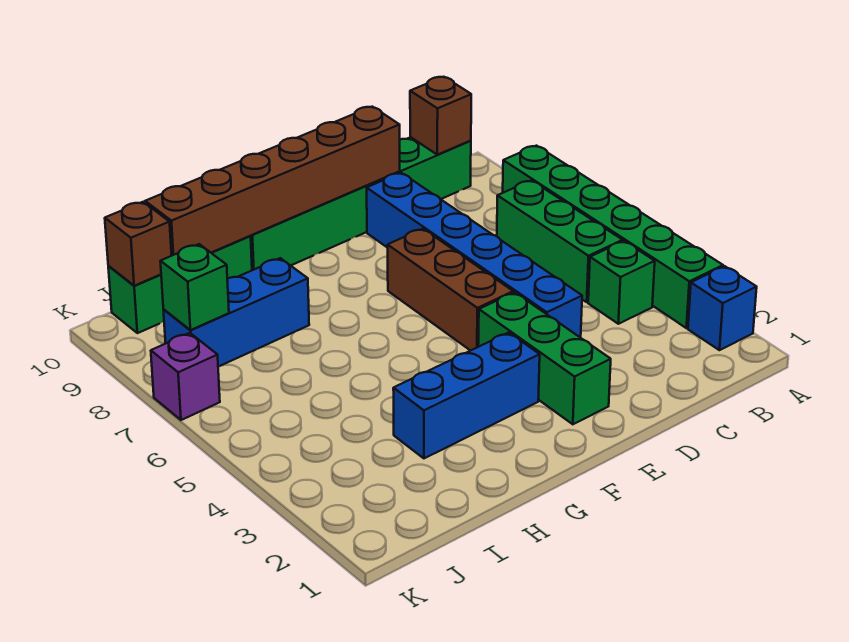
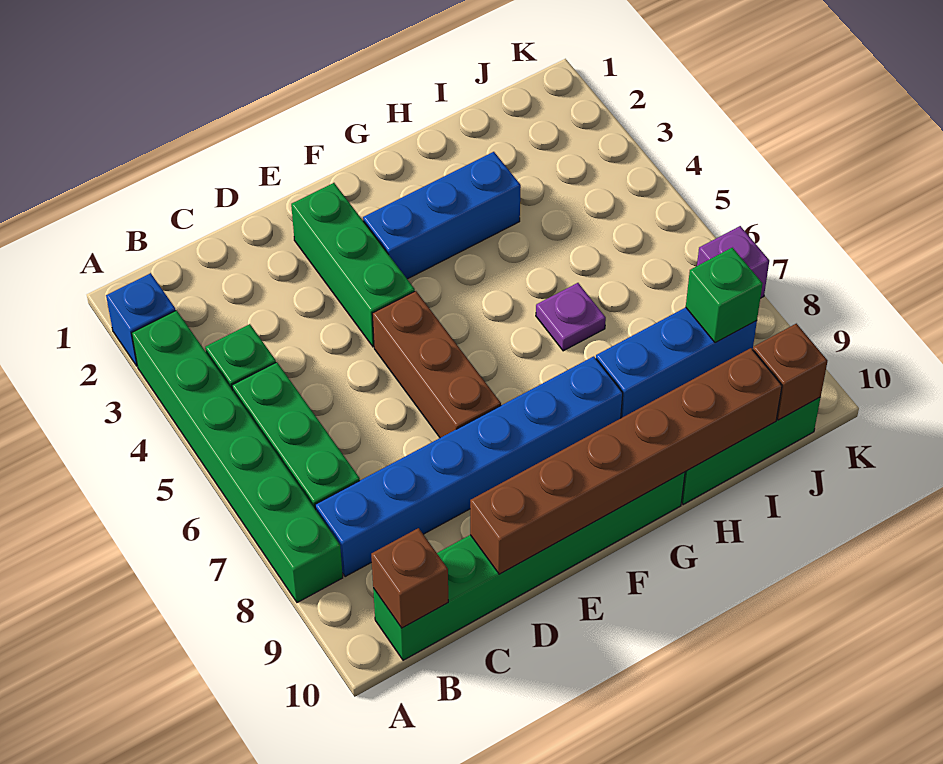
blue 1x6 brick [367,173,582,338] -> blue 1x6 brick turned to [315,356,623,577]
none -> purple 1x1 plate [536,283,606,351]

